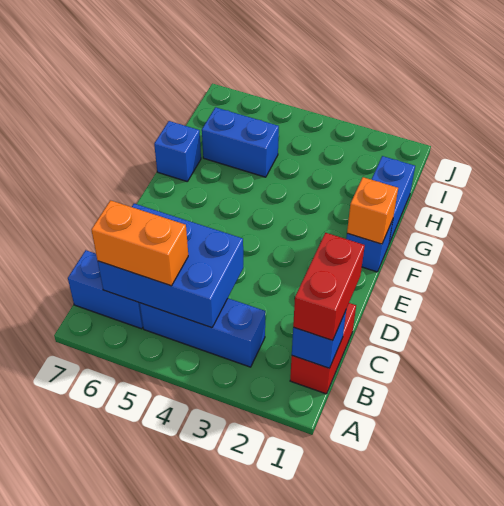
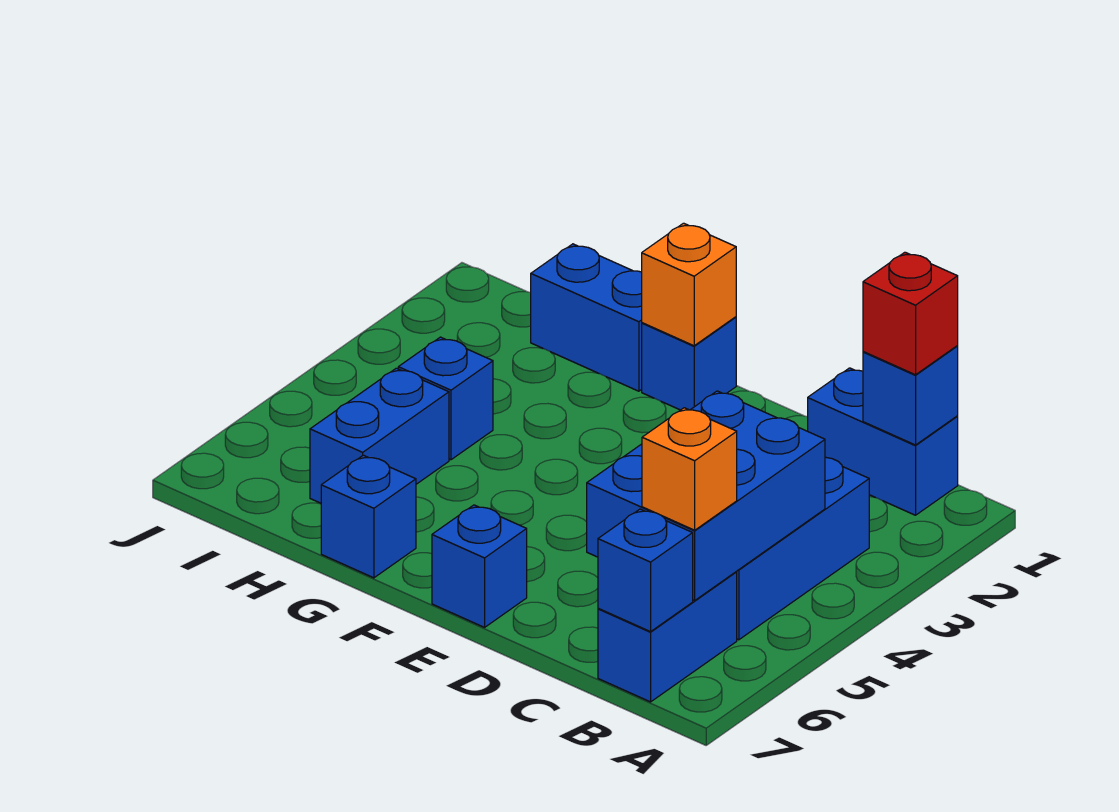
red 1x2 brick [290,303,356,394] -> blue 1x2 brick [808,368,958,515]
red 1x2 brick [293,233,365,341] -> red 1x1 brick [863,252,958,375]
orange 1x2 brick [91,200,188,286] -> orange 1x1 brick [642,408,737,530]
none -> blue 1x1 brick [598,509,693,632]
none -> blue 1x1 brick [432,505,527,627]
none -> blue 1x1 brick [398,337,493,460]

